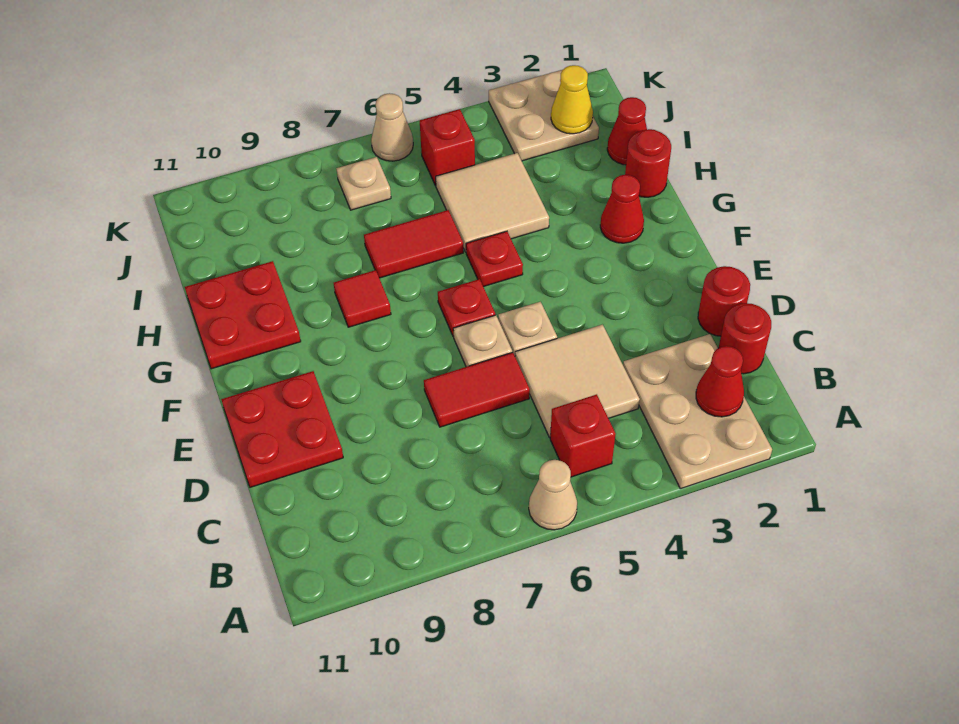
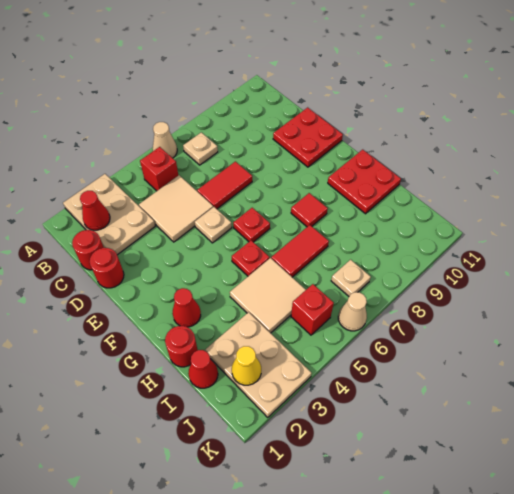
tan 1x1 plate [453,315,512,367] -> tan 1x1 plate moved to [183,132,218,165]
tan 2x2 plate [489,70,599,161] -> tan 2x3 plate [205,312,311,417]

